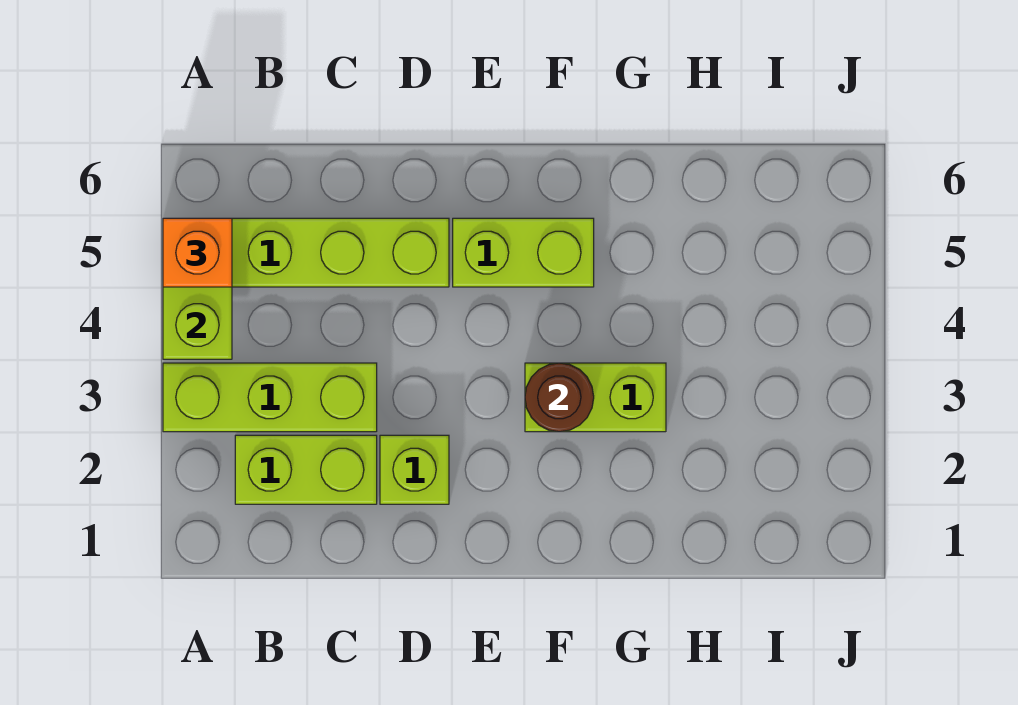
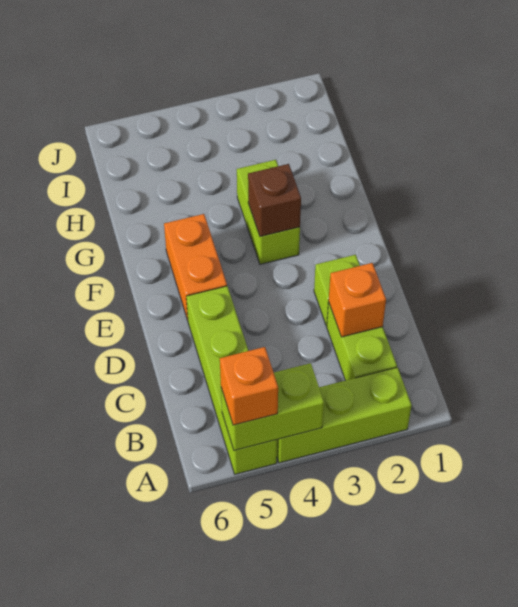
lime 1x3 brick [163,363,377,432] -> lime 1x3 brick turned to [277,367,412,463]
none -> orange 1x1 brick [329,263,386,337]
lime 1x2 brick [453,218,594,287] -> orange 1x2 brick [164,214,227,320]
brown 1x1 round brick [525,363,594,432] -> brown 1x1 brick [248,164,301,237]

